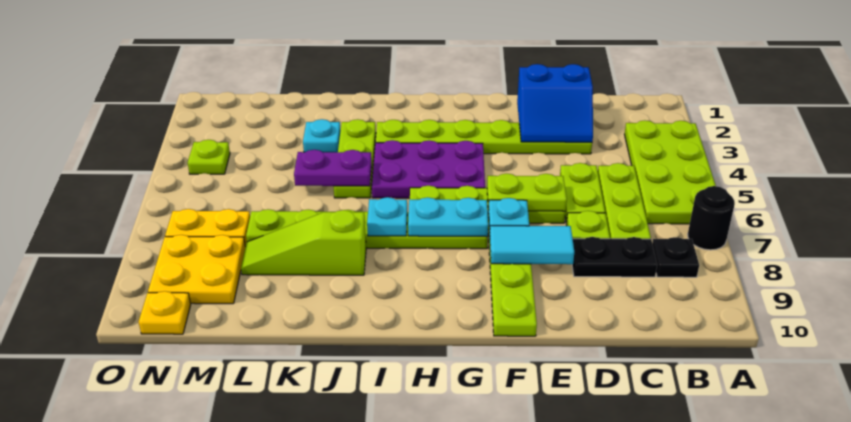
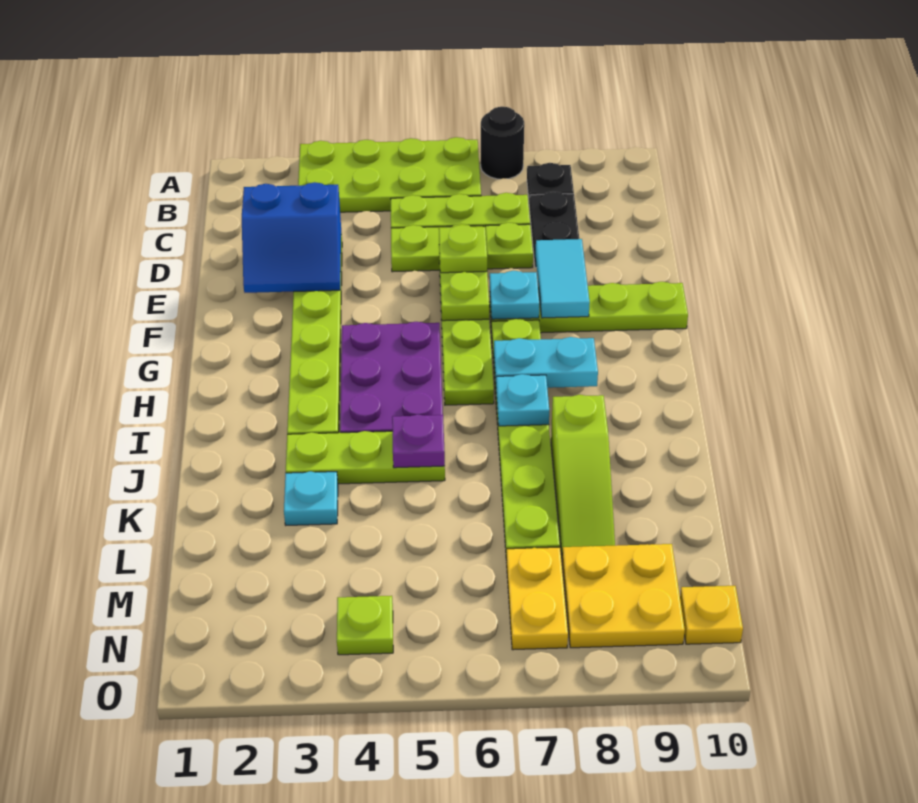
blue 2x2 slope [517,64,593,142] -> blue 2x2 slope turned to [242,182,341,293]
none -> lime 1x1 plate [439,225,487,273]
cyan 1x2 plate [408,198,488,237] -> cyan 1x2 plate turned to [494,337,598,388]
purple 1x2 plate [294,150,372,186] -> purple 1x1 plate [392,414,445,468]

